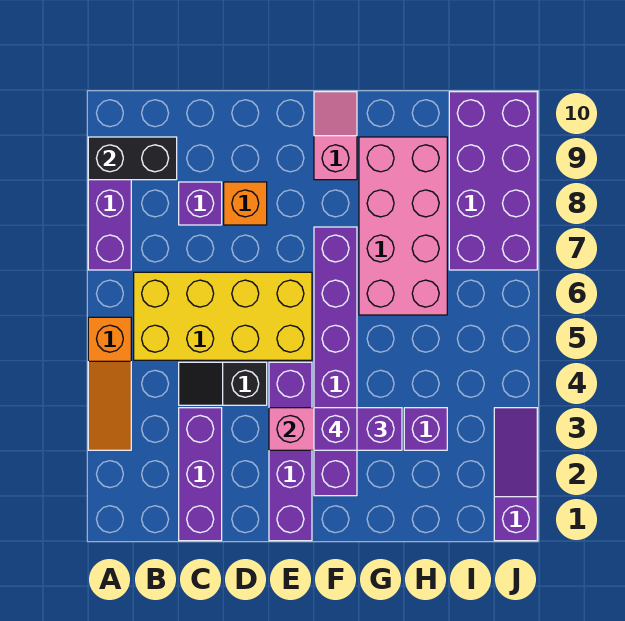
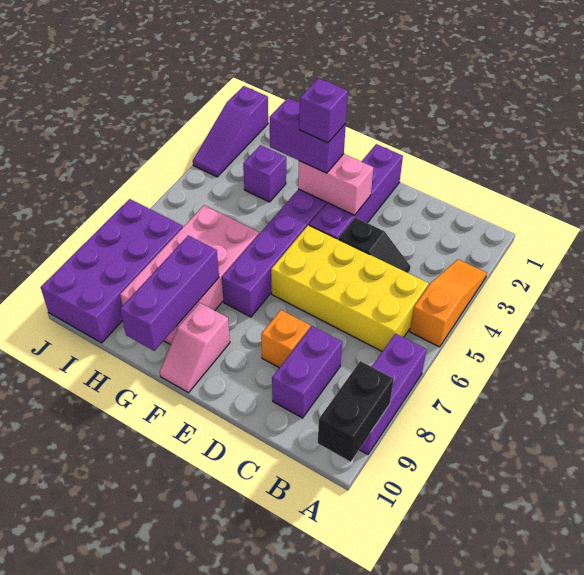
black 1x2 brick [88,137,177,180] -> black 1x2 brick turned to [318,361,394,462]
purple 1x3 brick [179,408,222,541] -> purple 1x3 brick moved to [120,236,219,351]
purple 1x1 brick [179,182,222,225] -> purple 1x2 brick [272,326,342,418]

